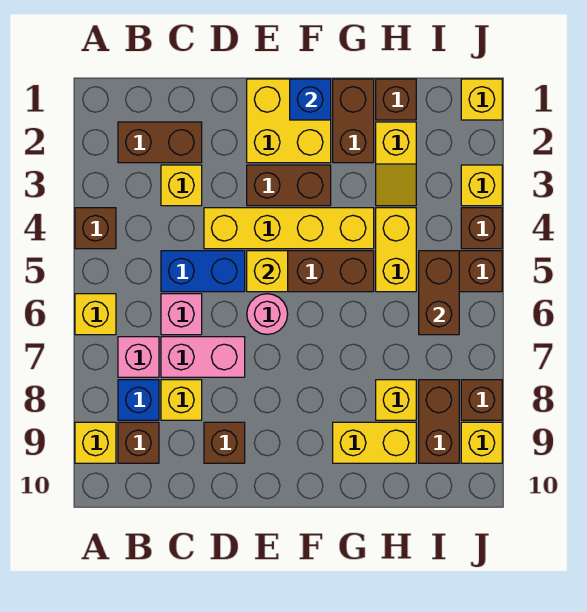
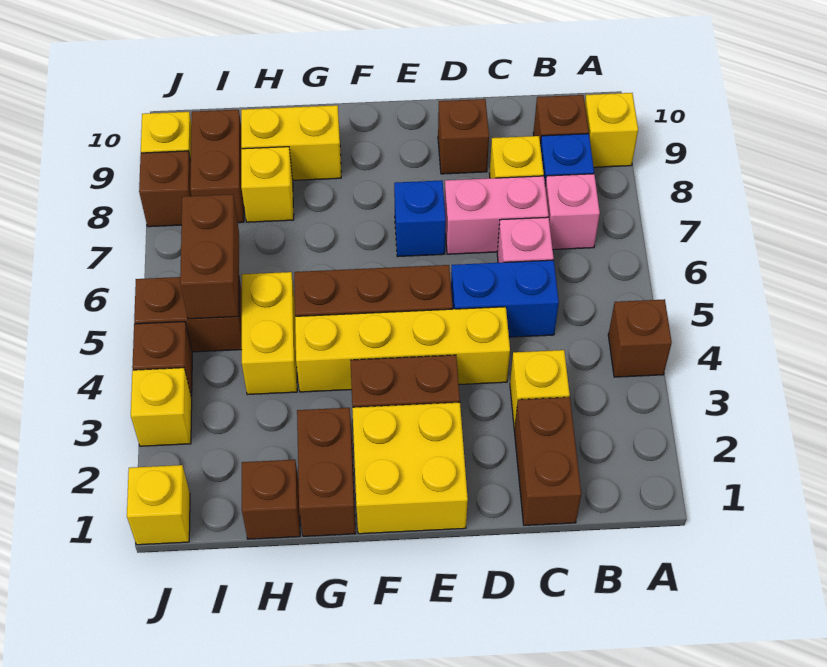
yellow 1x1 brick [75,294,116,335] -> none
brown 1x2 brick [118,122,202,163] -> brown 1x2 brick turned to [514,397,581,525]
yellow 1x1 brick [247,251,288,292] -> none
pink 1x1 round brick [247,294,288,335] -> none
blue 1x1 brick [290,79,331,120] -> blue 1x1 brick moved to [394,180,446,257]
yellow 1x2 slope [376,122,416,206] -> none

